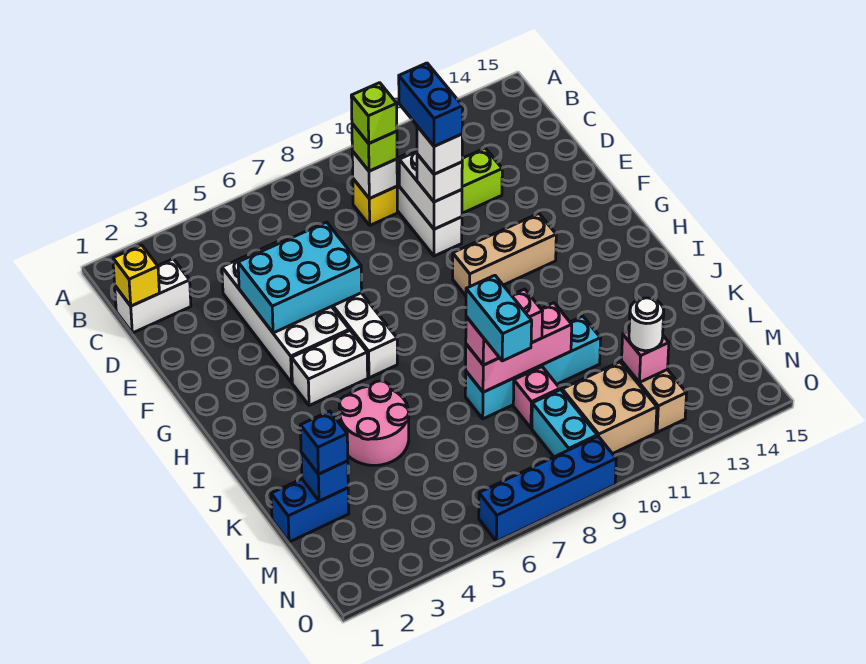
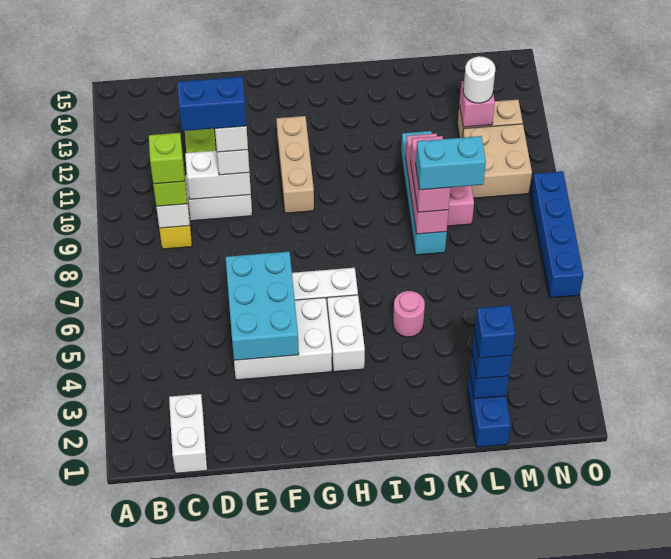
yellow 1x1 brick [113,245,159,306] -> none
white 2x4 brick [222,241,349,383] -> white 2x3 brick [234,298,332,380]
pink 2x2 round brick [339,381,409,465] -> pink 1x1 round brick [393,291,425,337]
none -> blue 1x1 brick [475,305,515,358]
cyan 1x2 brick [532,390,597,457] -> none

